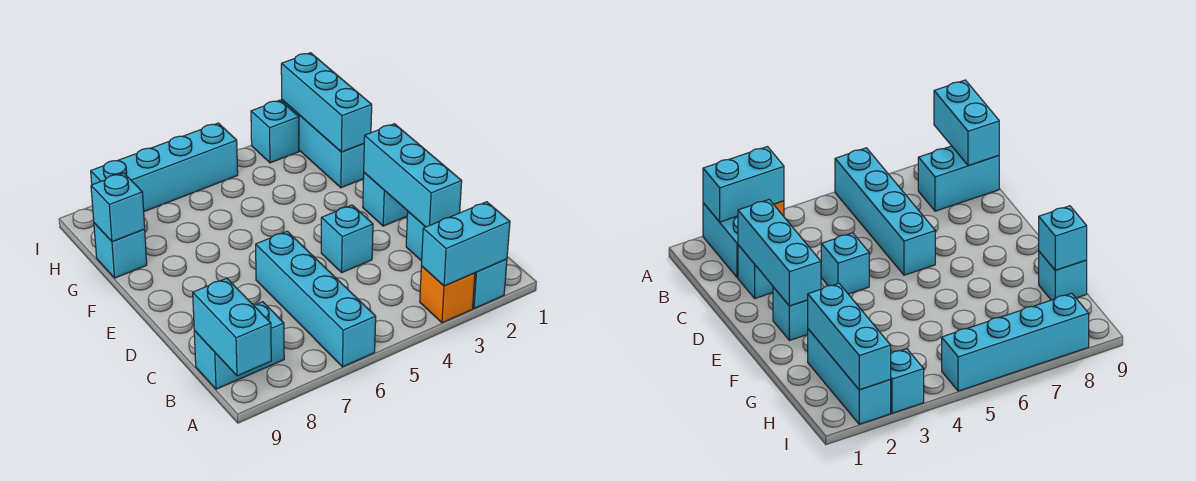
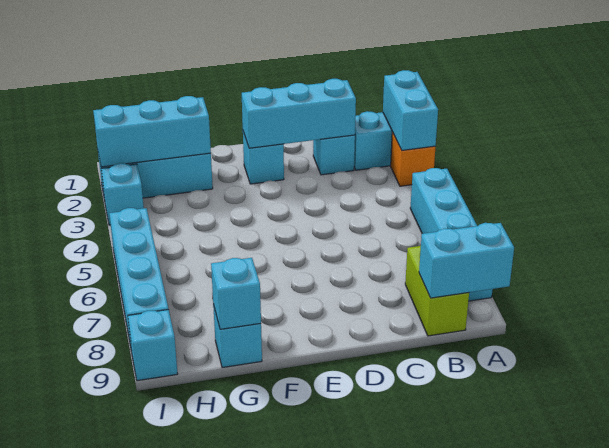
cyan 1x4 brick [256,231,376,367] -> cyan 1x4 brick turned to [410,168,493,301]
cyan 1x2 brick [194,302,284,389] -> lime 1x2 brick [405,246,469,336]
cyan 1x1 brick [321,205,373,272] -> cyan 1x1 brick moved to [128,310,178,381]

